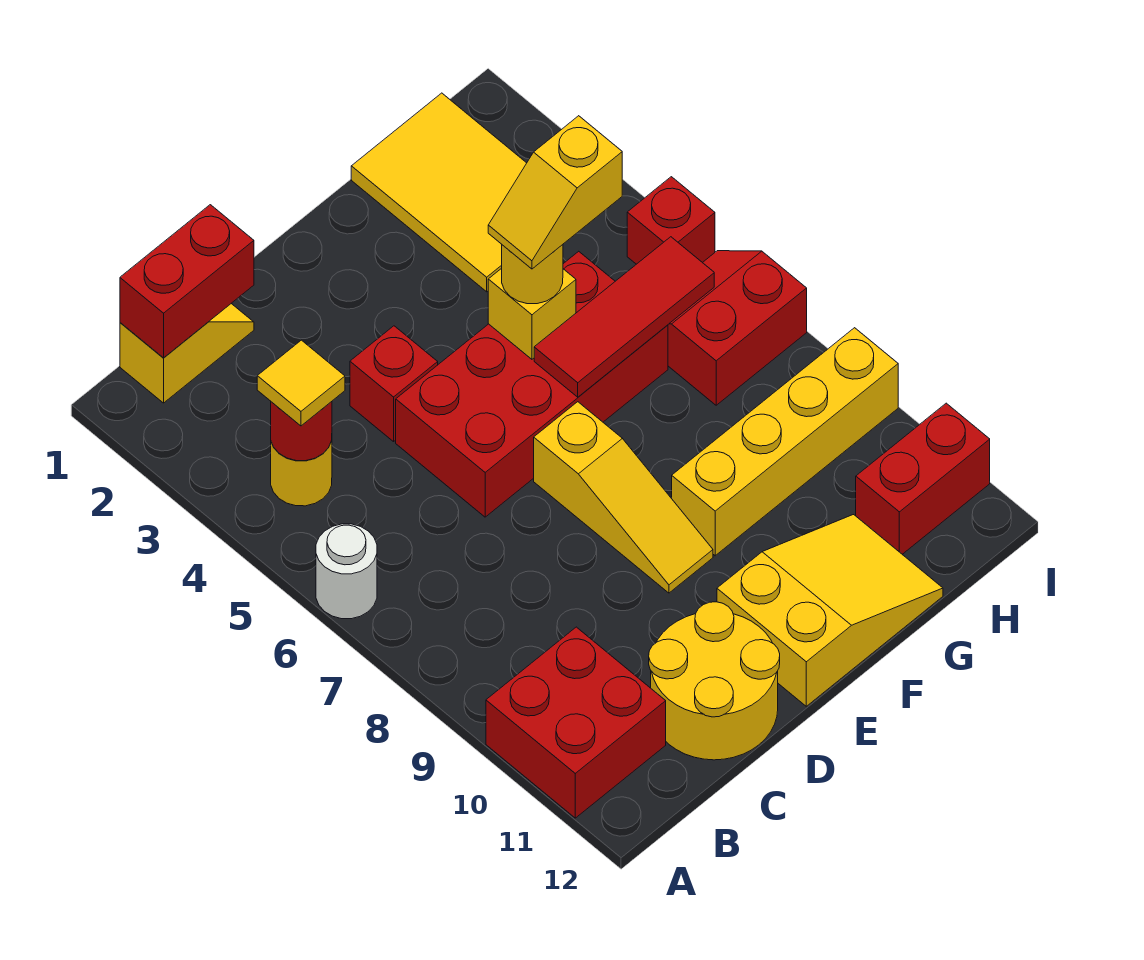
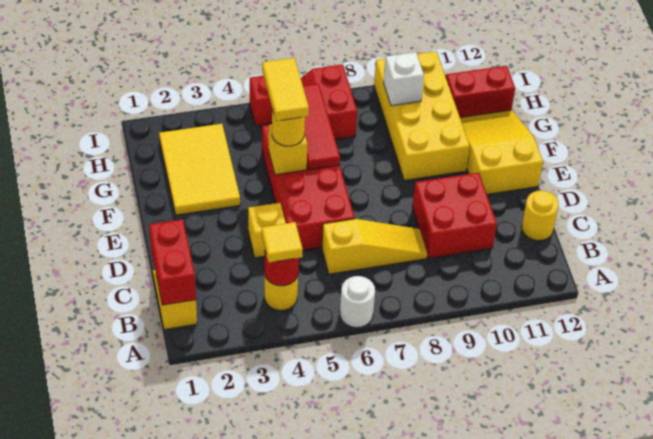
red 2x2 brick [486,627,666,818] -> red 2x2 brick moved to [413,173,497,258]
yellow 2x2 round brick [649,602,780,760] -> yellow 1x1 round brick [522,191,559,241]
red 1x1 brick [350,326,438,442] -> yellow 1x1 brick [248,203,286,258]
yellow 1x3 slope [534,402,713,593] -> yellow 1x3 slope moved to [322,219,428,274]
yellow 1x2 slope [488,116,622,269] -> yellow 1x2 tile [262,58,309,121]
yellow 1x4 brick [672,328,898,556] -> yellow 2x4 brick [374,51,470,181]
yellow 2x3 tile [351,93,526,292] -> yellow 2x3 tile turned to [159,124,240,215]
none -> white 1x1 brick [384,52,424,106]
red 1x2 brick [856,403,990,554] -> red 1x2 brick turned to [446,66,515,118]

